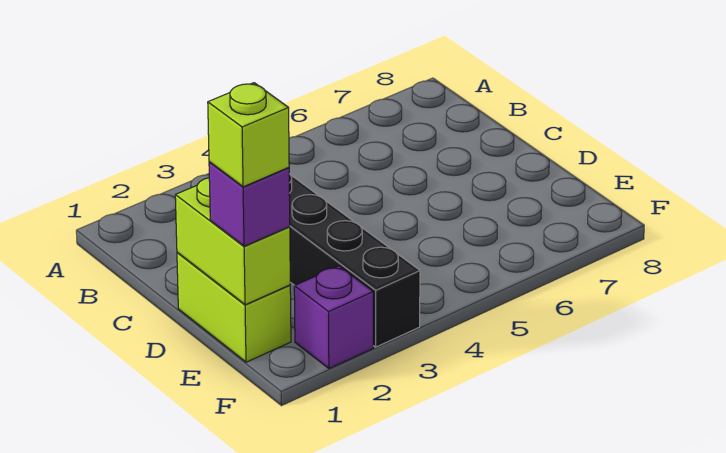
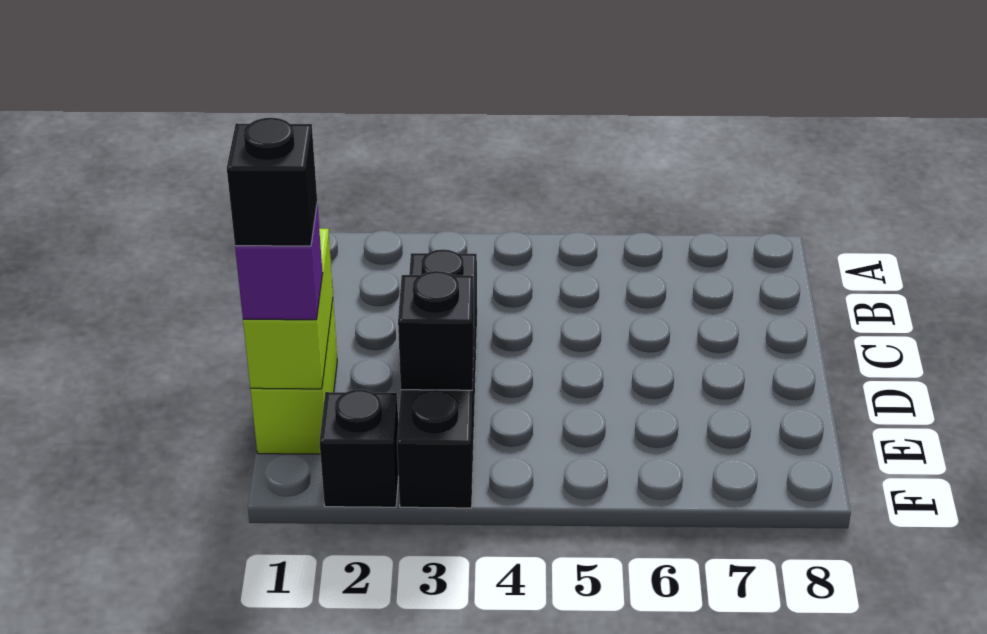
lime 1x1 brick [208,83,289,187] -> black 1x1 brick [227,118,317,246]
none -> black 1x1 brick [398,271,474,390]
purple 1x1 brick [294,266,373,368] -> black 1x1 brick [320,389,398,507]

